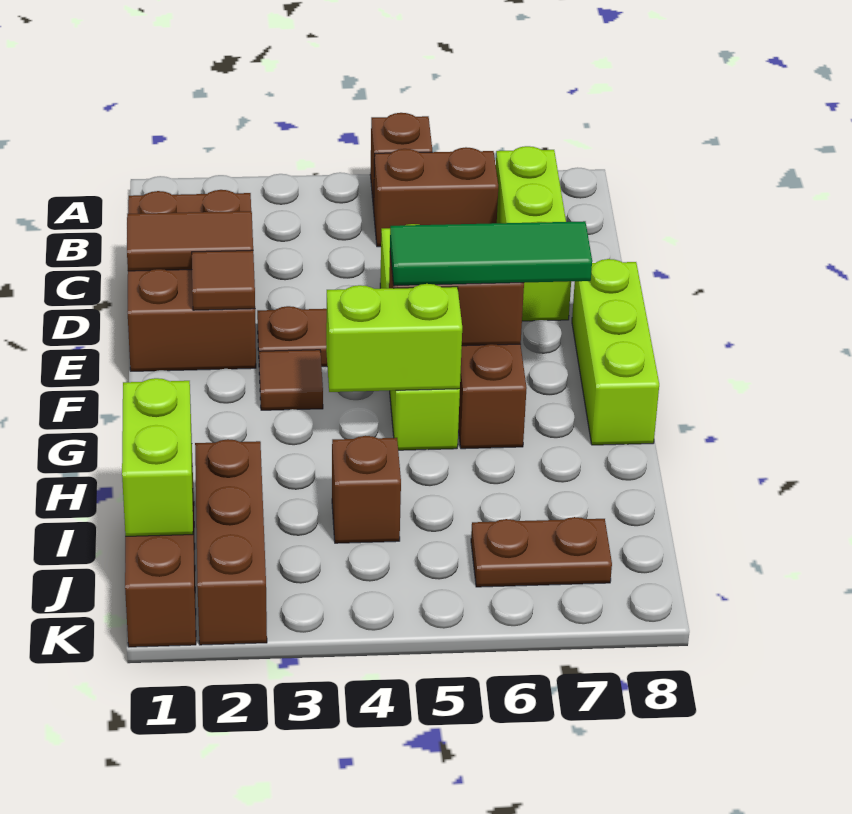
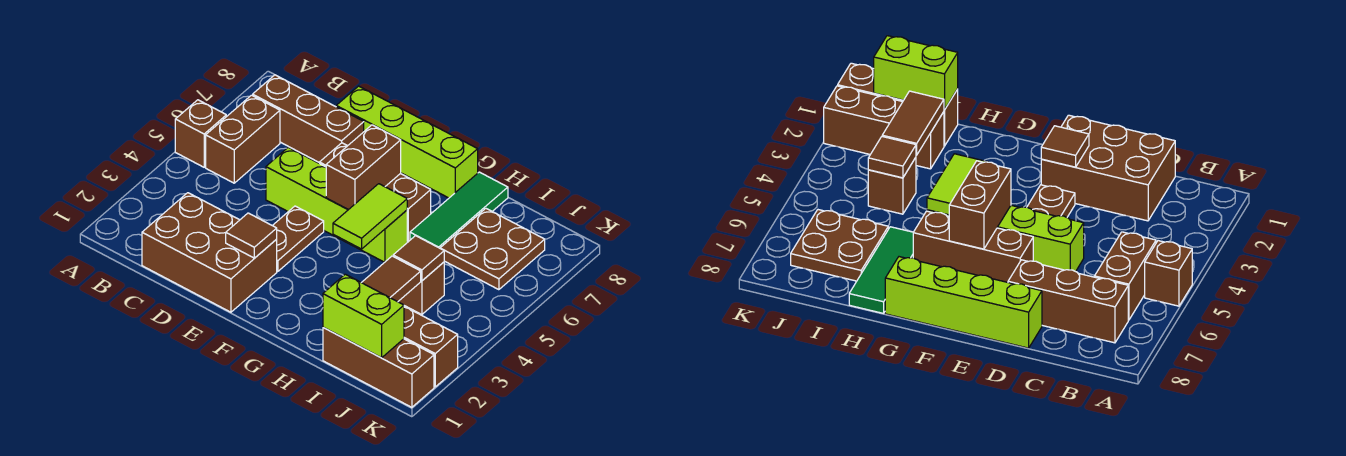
lime 1x3 brick [496,146,571,321] -> brown 1x3 brick [253,75,364,163]
brown 1x2 tile [127,211,253,271] -> brown 1x2 tile moved to [362,256,421,302]
lime 1x3 brick [572,259,659,445] -> lime 1x4 brick [336,86,478,198]
brown 1x1 tile [259,350,323,410] -> brown 1x1 tile moved to [393,236,444,281]
green 1x3 tile [390,221,592,286] -> green 1x3 tile moved to [410,172,508,248]
lime 1x2 brick [326,284,462,392] -> lime 1x2 tile [333,184,407,249]
brown 1x2 plate [471,517,612,587] -> brown 2x2 plate [440,209,545,290]

